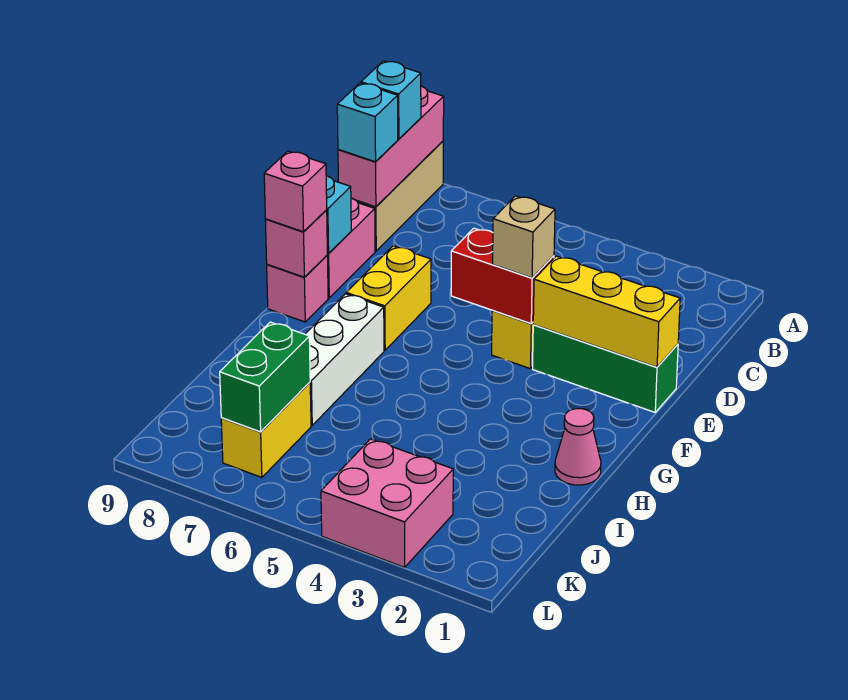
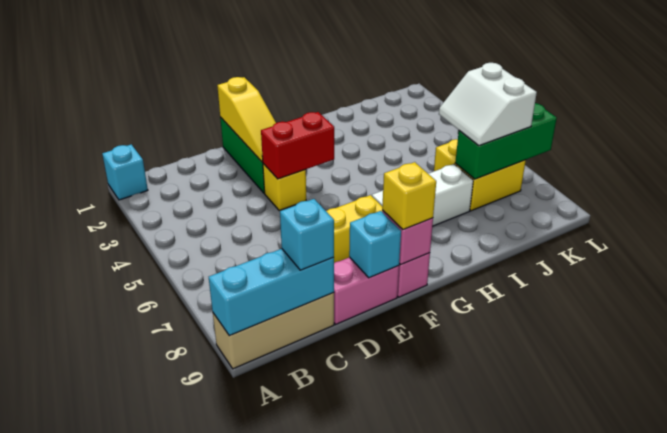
pink 1x3 brick [338,86,444,207] -> cyan 1x3 brick [209,249,334,336]
cyan 1x1 brick [361,61,421,139] -> cyan 1x1 brick moved to [102,144,148,200]
yellow 1x3 brick [533,256,680,367] -> yellow 1x3 slope [217,77,276,162]
red 1x2 brick [451,228,554,324] -> red 1x2 brick turned to [261,112,334,179]
tan 1x1 brick [493,196,555,278] -> none
pink 1x1 brick [264,151,327,232] -> yellow 1x1 brick [382,162,436,230]
pink 1x1 cone [555,409,601,485] -> none
none -> white 2x2 slope [439,63,537,146]
yellow 1x2 brick [221,382,311,477] -> yellow 2x2 brick [434,139,526,211]
green 1x2 brick [220,322,310,432] -> green 1x3 brick [455,103,557,179]
pink 2x2 brick [321,439,453,567] -> none

